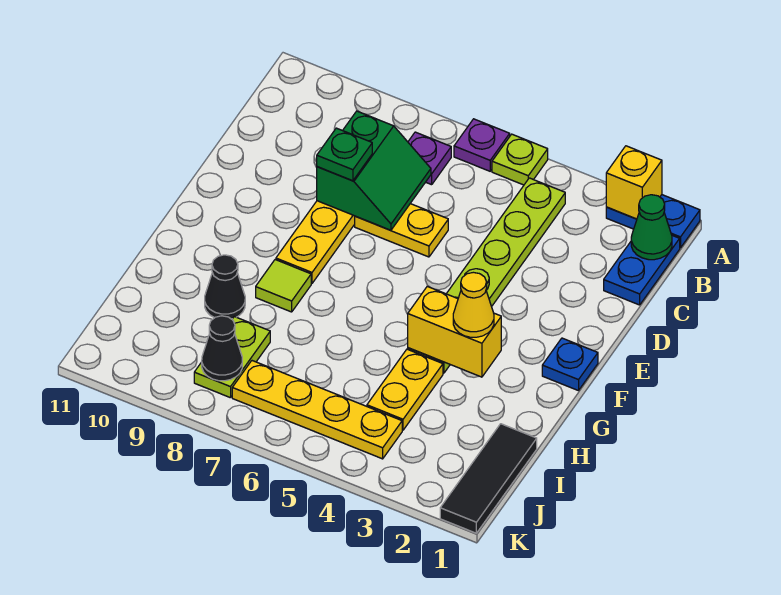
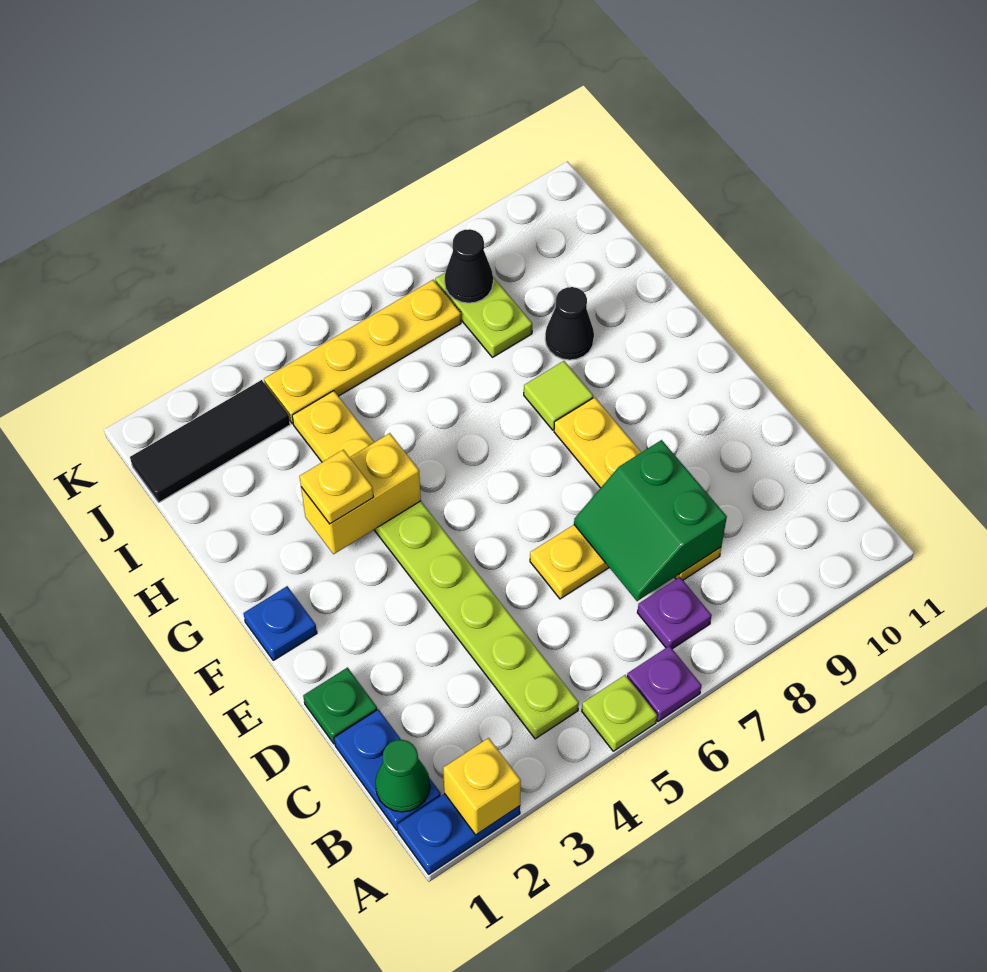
green 1x1 plate [317,128,372,181] -> green 1x1 plate moved to [303,668,377,744]
yellow 1x1 cone [453,272,494,337] -> yellow 1x1 plate [299,450,373,524]
black 1x3 tile [440,424,537,533] -> black 1x3 tile turned to [130,380,290,502]

